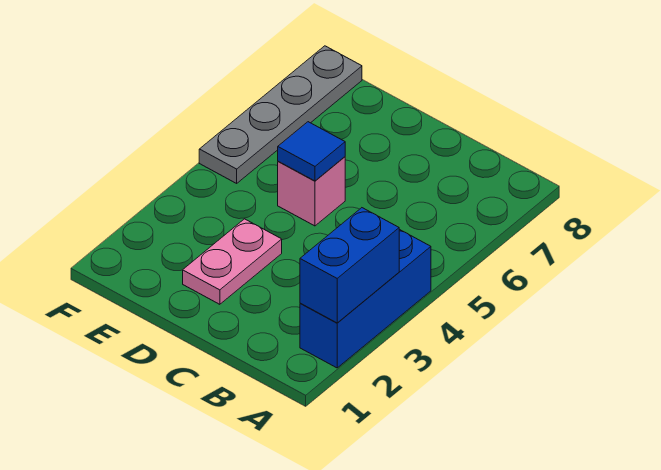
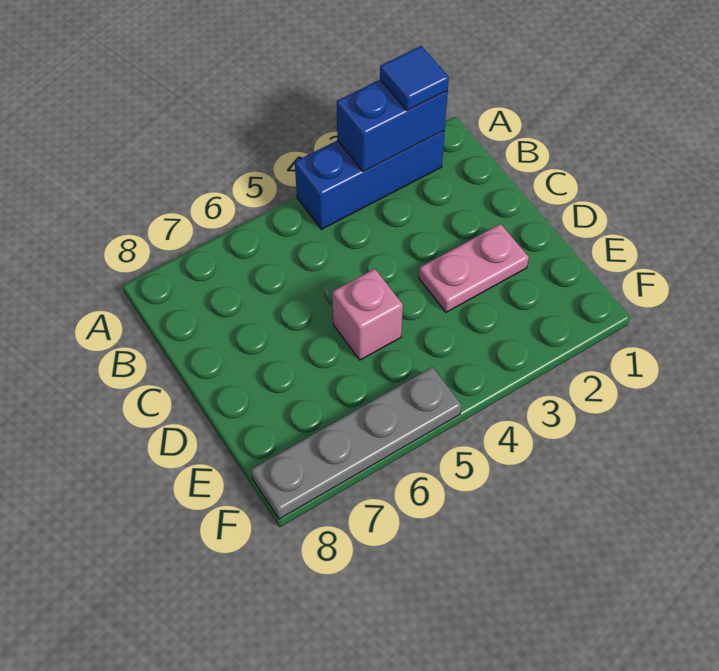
blue 1x1 tile [278,122,345,181] -> blue 1x1 tile moved to [380,46,449,111]

